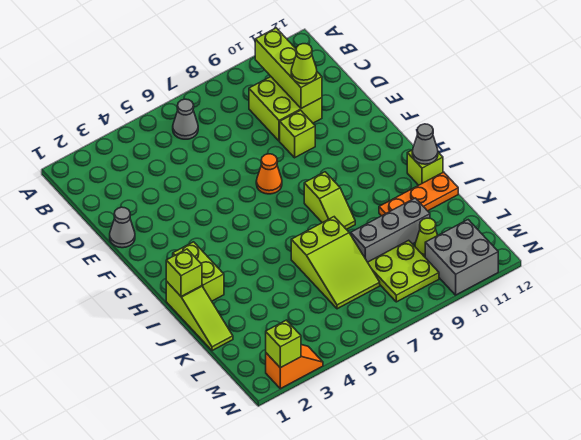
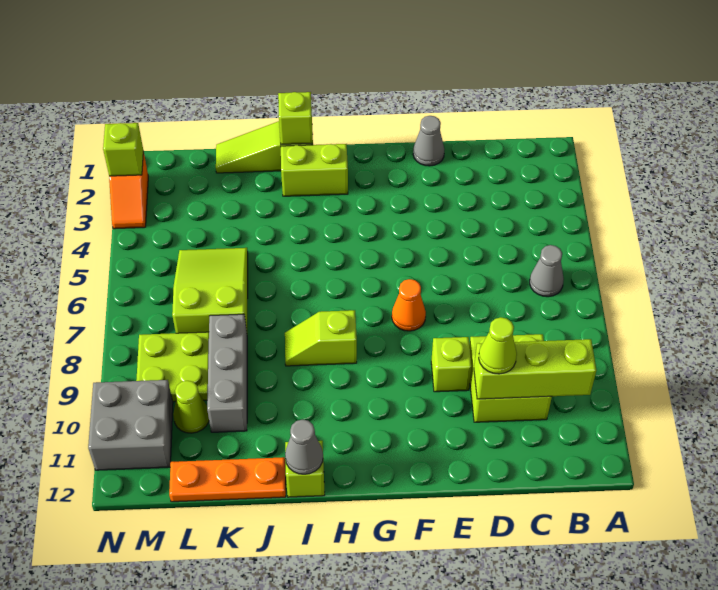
lime 2x3 slope [291,217,380,309] -> lime 2x3 slope turned to [172,248,248,333]
orange 1x3 plate [379,172,458,216] -> orange 1x3 plate turned to [169,457,286,502]

